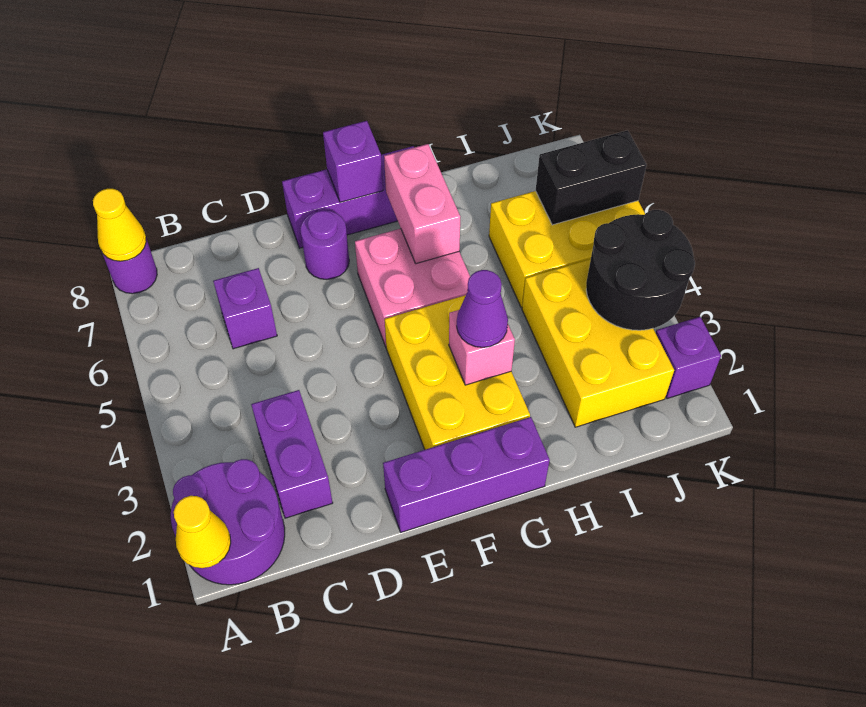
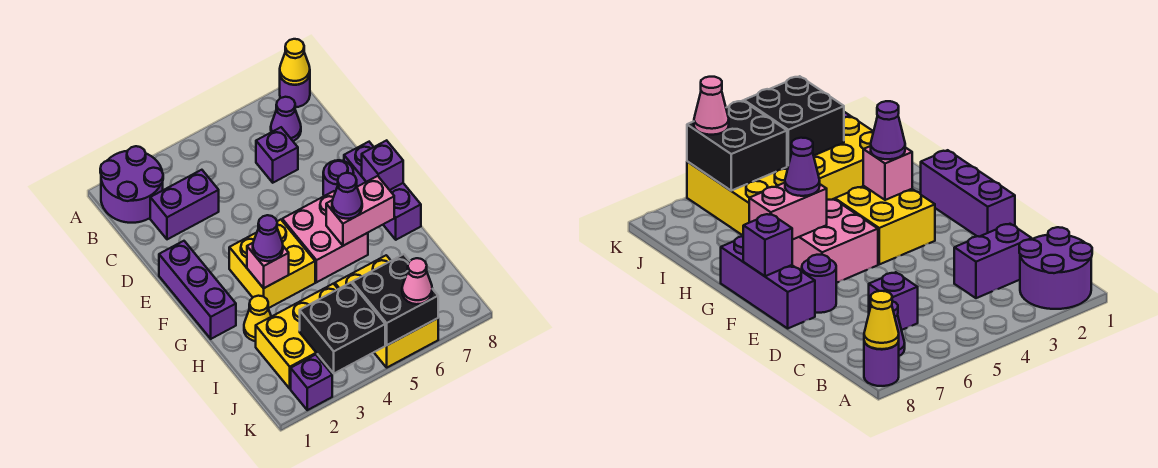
yellow 1x1 cone [174,496,231,568] -> yellow 1x1 cone moved to [244,296,271,341]
none -> purple 1x1 cone [271,97,301,141]
yellow 2x3 brick [385,295,530,450] -> yellow 2x2 brick [229,220,315,308]
none -> purple 1x1 cone [332,173,362,219]
black 2x2 round brick [586,210,695,330] -> black 2x2 brick [300,283,385,373]
black 1x2 brick [536,130,646,225] -> black 2x2 brick [352,254,438,345]
none -> pink 1x1 cone [402,258,432,304]

